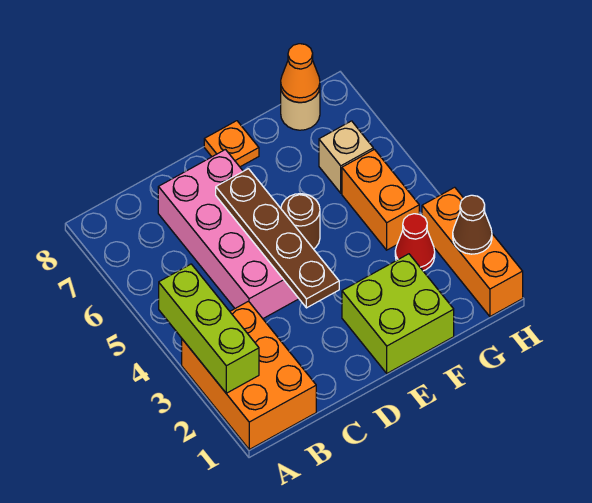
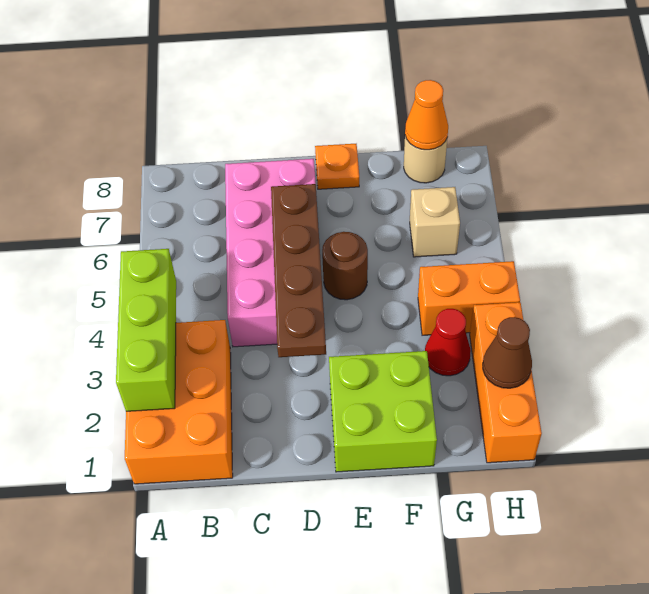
orange 1x2 brick [342,149,419,250] -> orange 1x2 brick turned to [418,261,520,335]

